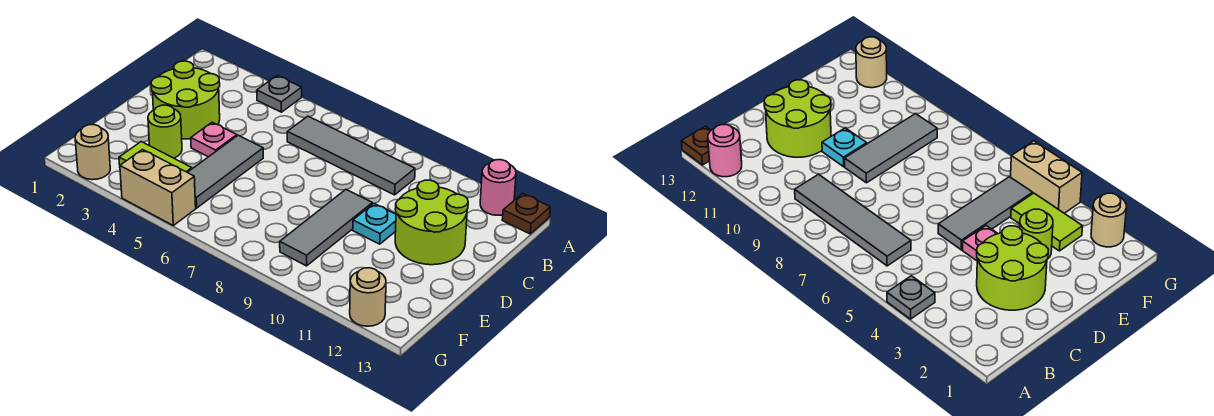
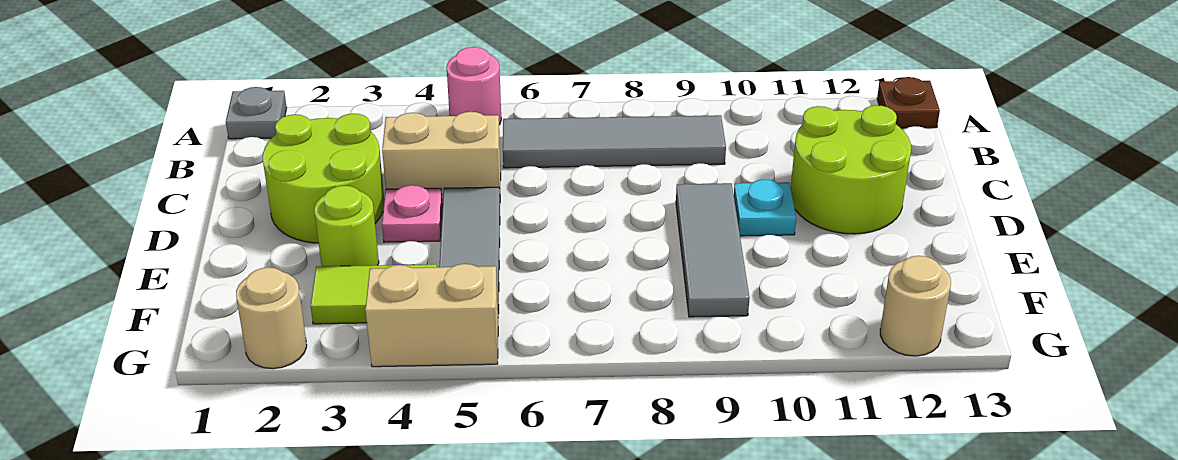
grey 1x1 plate [257,76,302,112] -> grey 1x1 plate moved to [226,87,287,139]
pink 1x1 round brick [480,160,516,215] -> pink 1x1 round brick moved to [447,47,501,125]
none -> tan 1x2 brick [382,112,501,204]

